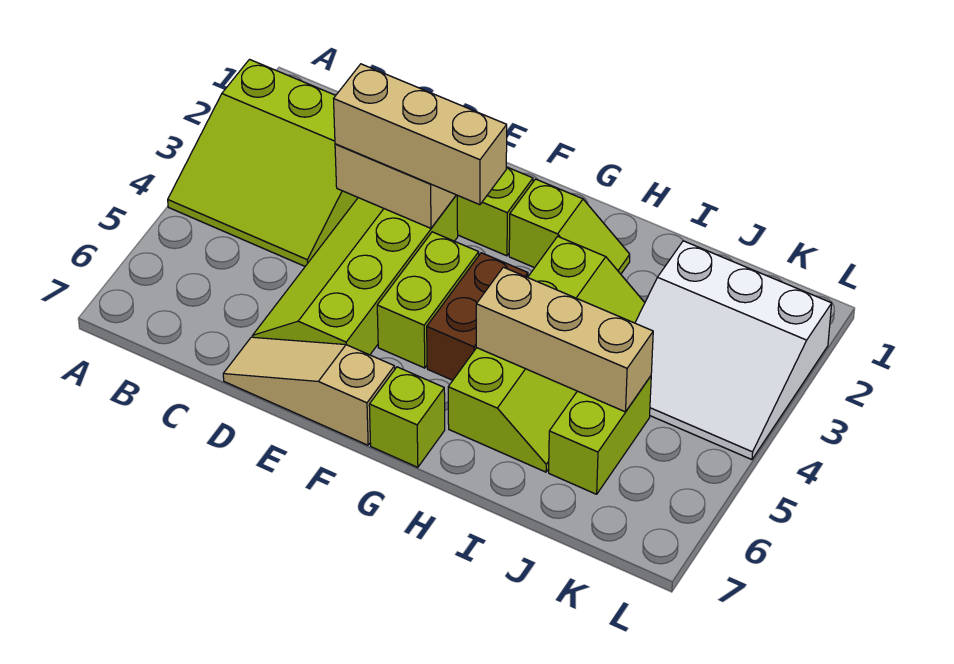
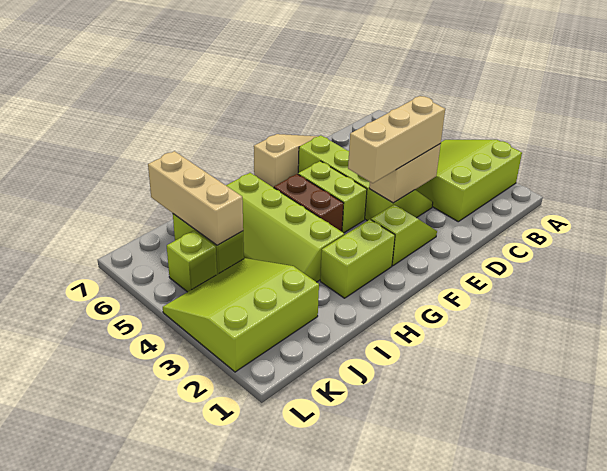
lime 1x2 slope [509,179,630,274] -> lime 1x2 brick [320,220,395,298]
lime 1x1 brick [369,367,445,467] -> lime 1x1 brick moved to [167,231,217,292]
tan 1x3 brick [476,267,653,412] -> tan 1x3 brick turned to [148,151,243,245]
white 3x3 slope [635,241,832,460] -> lime 3x3 slope [163,258,319,372]

